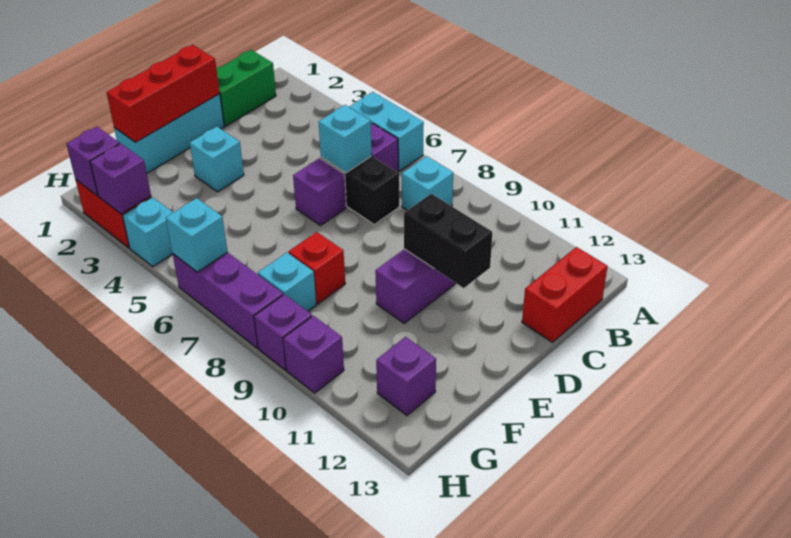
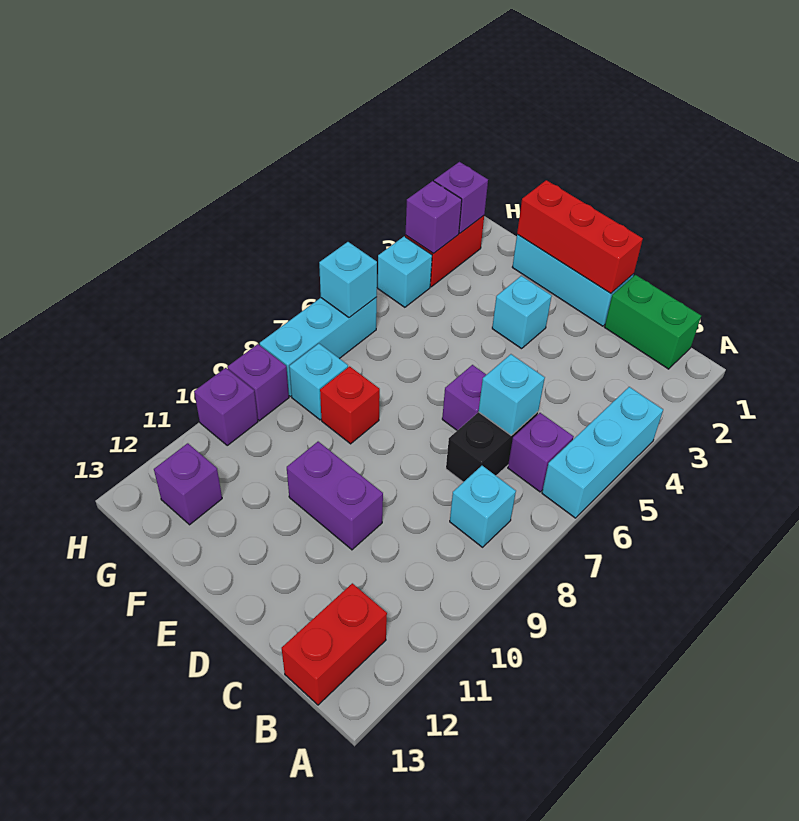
cyan 1x2 brick [349,92,424,171] -> cyan 1x3 brick [542,387,663,518]
red 1x2 brick [522,247,608,342] -> red 1x2 brick turned to [282,583,387,705]
black 1x2 brick [404,194,492,288] -> none
purple 1x3 brick [173,252,283,348] -> cyan 1x3 brick [260,297,377,396]

